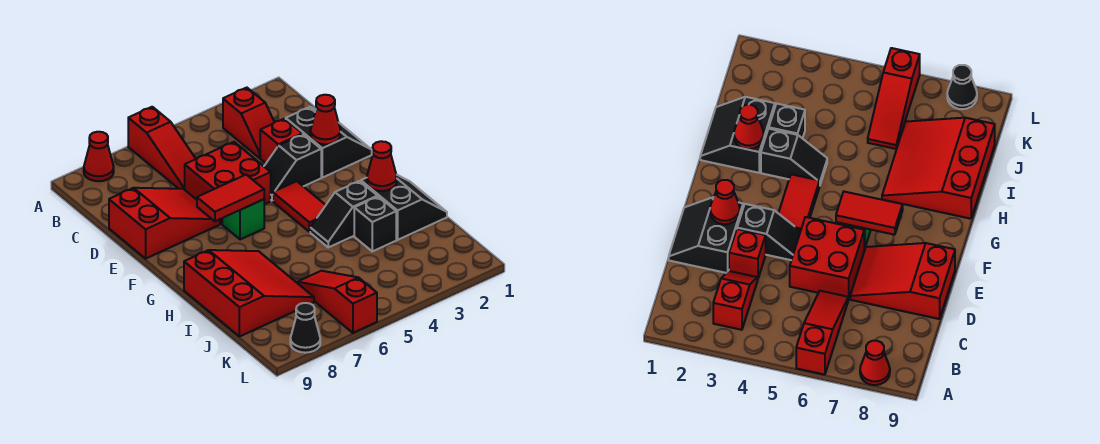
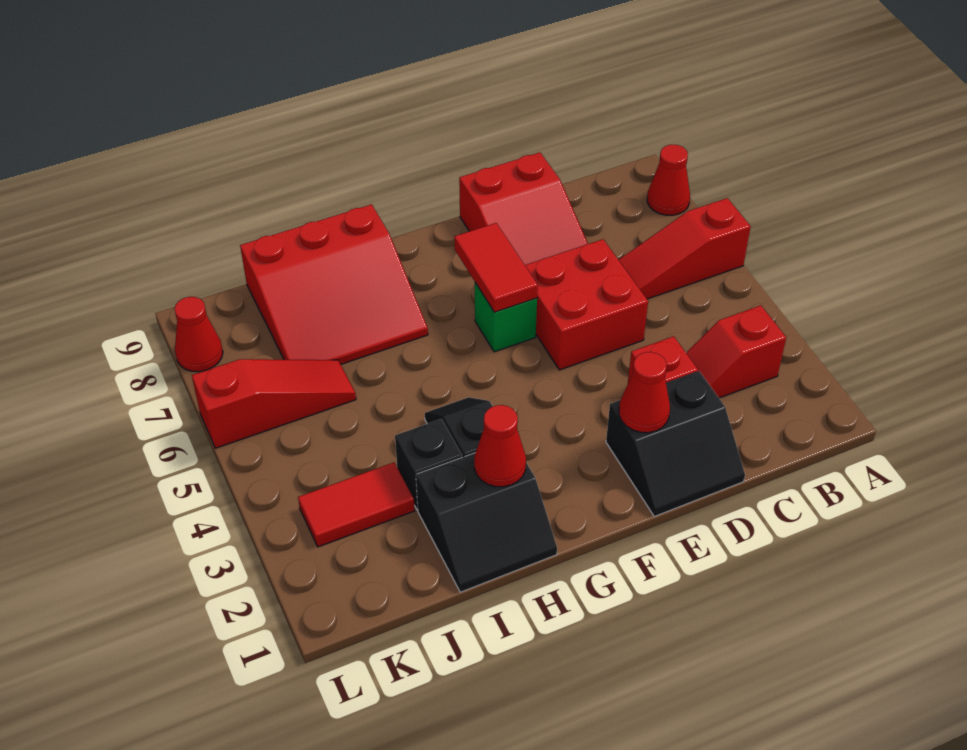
black 1x2 slope [264,134,321,201] -> none
red 1x2 tile [273,181,326,232] -> red 1x2 tile moved to [298,462,415,547]
black 1x1 cone [290,303,320,353] -> red 1x1 cone [175,297,223,372]

